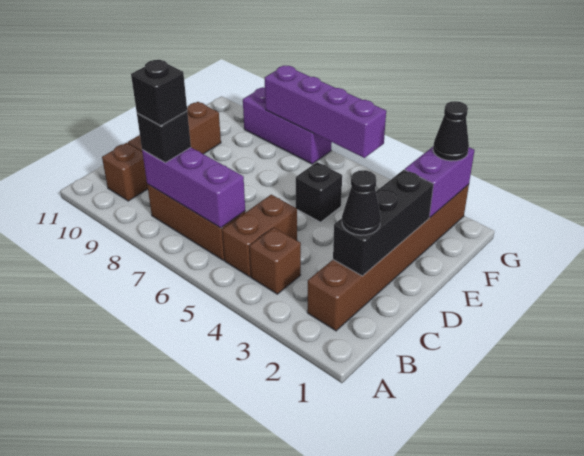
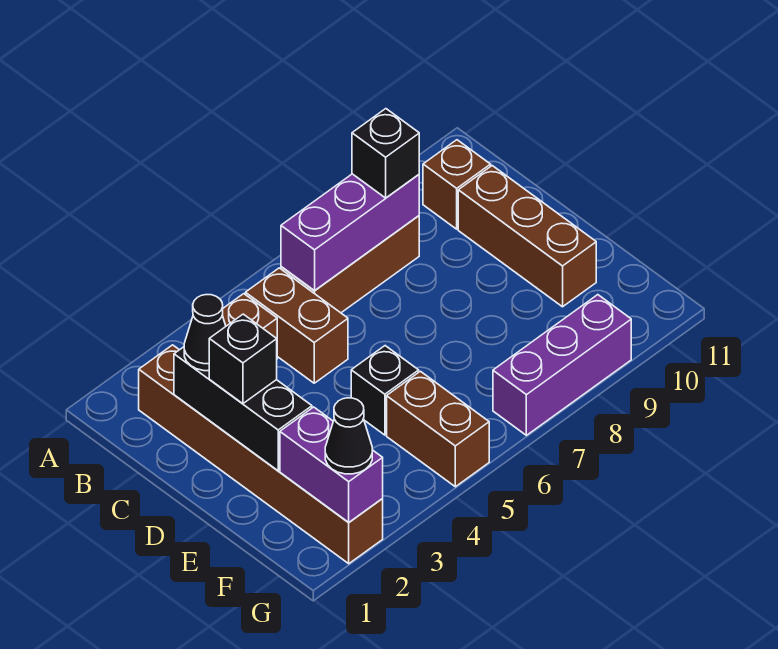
black 1x1 brick [131,60,187,126] -> black 1x1 brick moved to [209,314,277,404]
none -> brown 1x2 brick [387,371,489,487]
purple 1x4 brick [265,66,386,158] -> none

